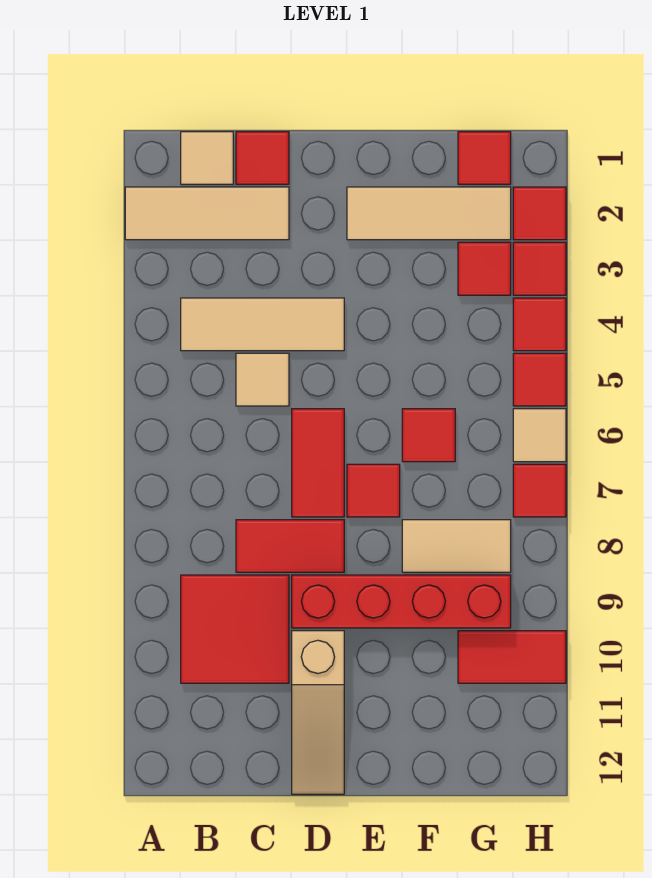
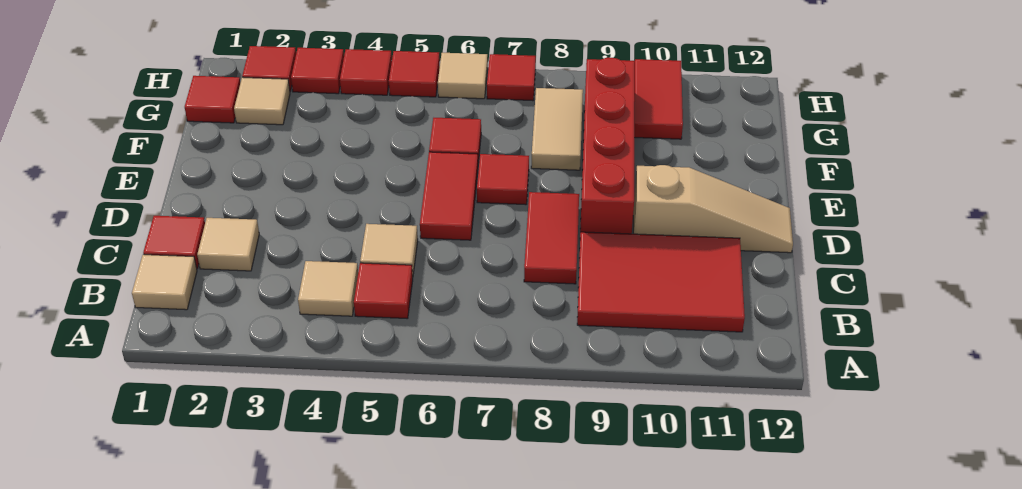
tan 1x3 tile [125,187,289,240] -> tan 1x1 tile [197,218,259,271]
tan 1x3 tile [181,298,344,351] -> tan 1x1 tile [298,261,358,316]
red 2x2 tile [181,575,289,683] -> red 2x3 tile [577,232,745,332]
red 1x2 tile [292,409,344,517] -> red 1x2 tile turned to [420,152,478,240]
tan 1x3 tile [347,187,511,240] -> tan 1x1 tile [234,77,290,125]
red 1x1 tile [458,242,511,295] -> red 1x1 tile moved to [354,263,413,319]

